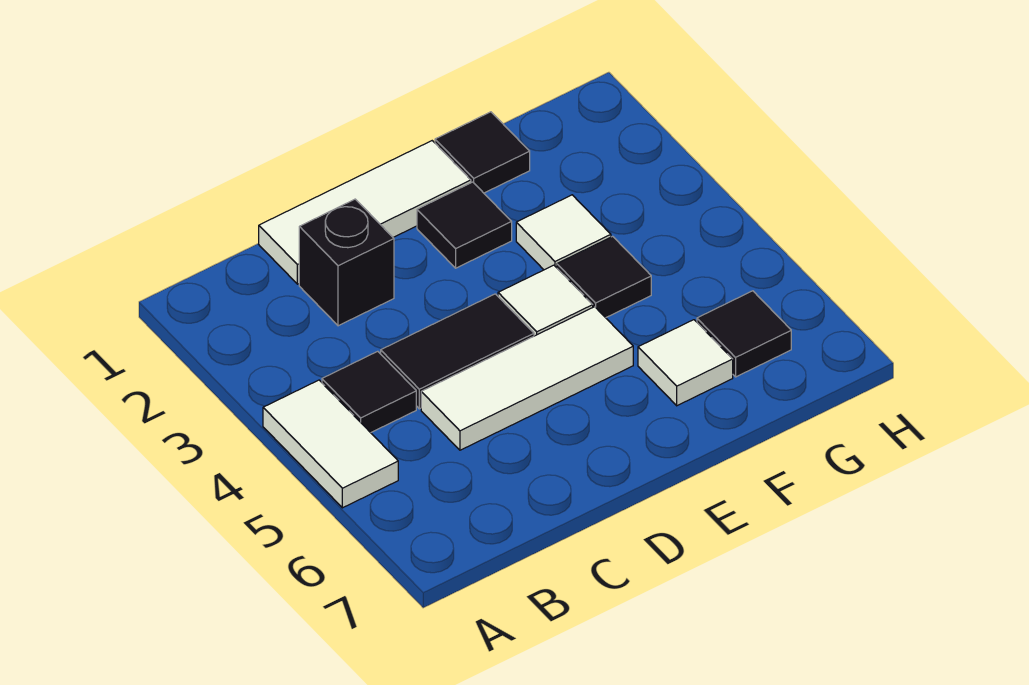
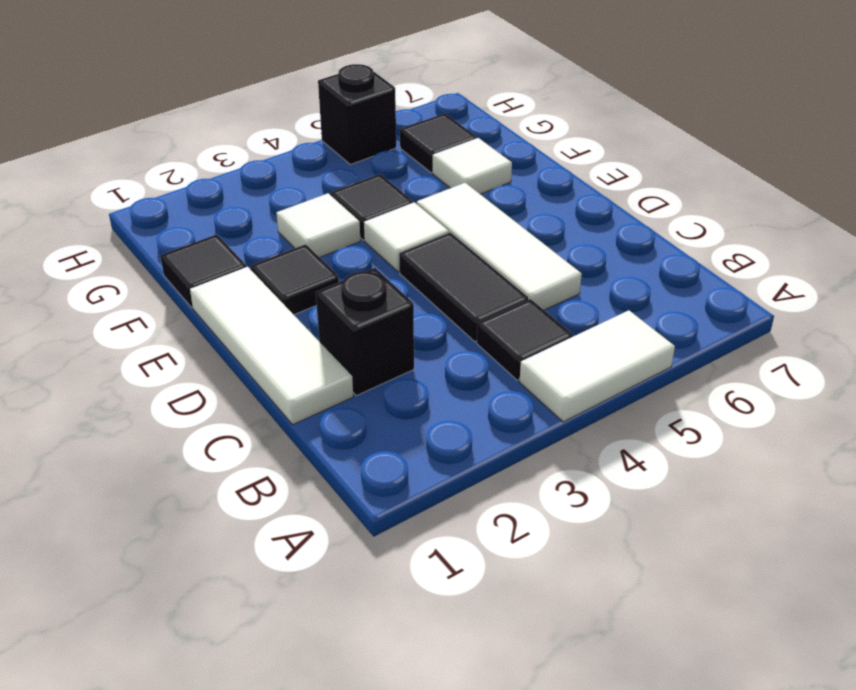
none -> black 1x1 brick [318,64,396,164]

